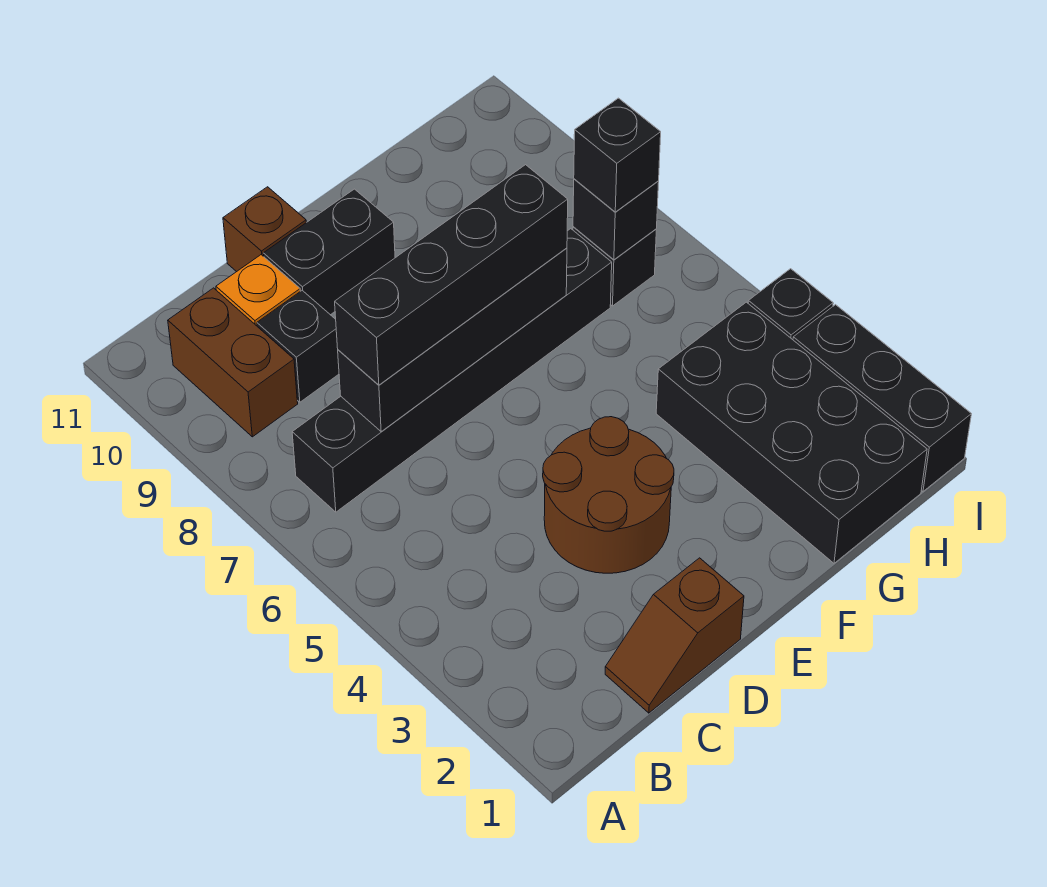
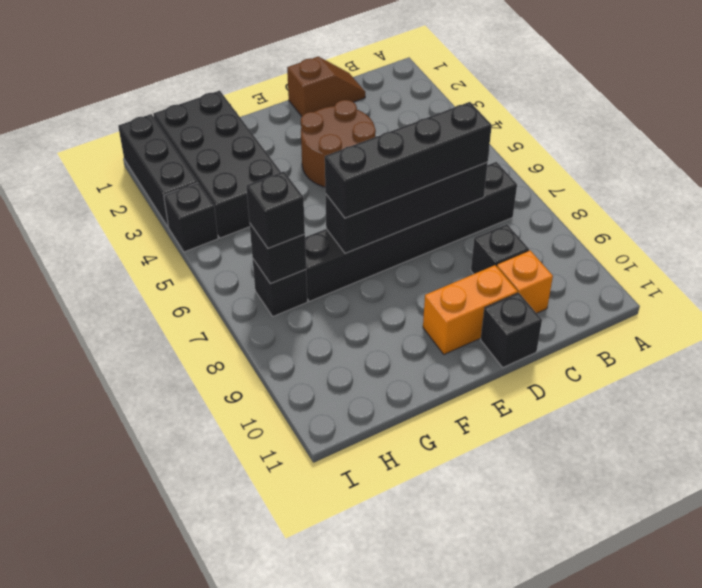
brown 1x2 brick [168,288,298,437] -> none
black 1x2 brick [263,189,395,315] -> orange 1x2 brick [423,265,518,354]
brown 1x1 brick [223,187,306,272] -> black 1x1 brick [481,293,542,367]

